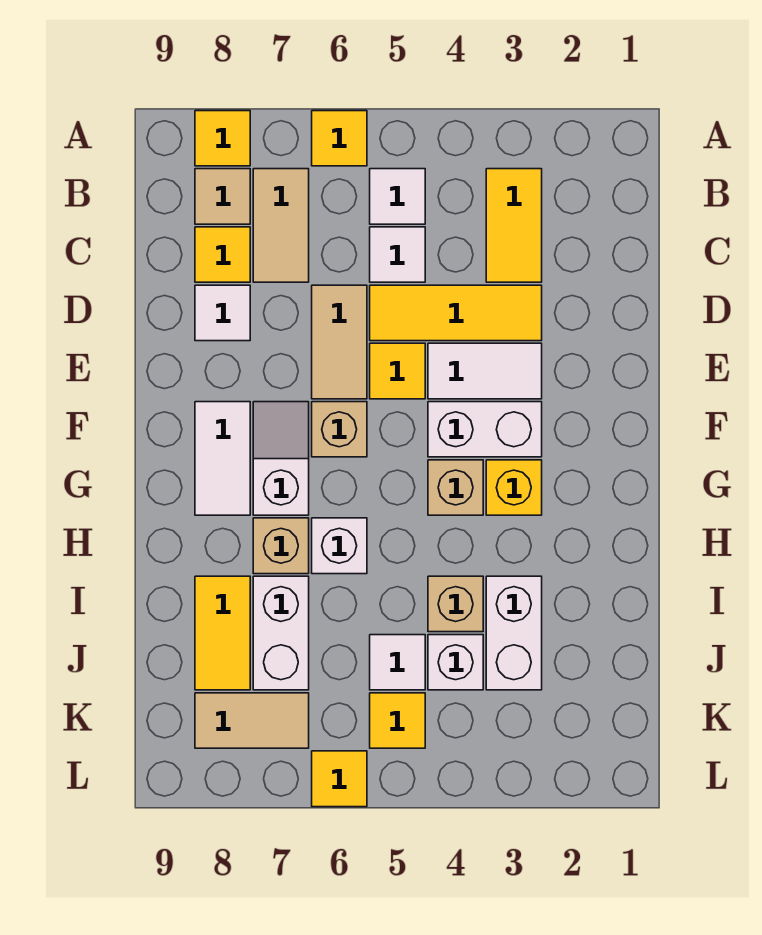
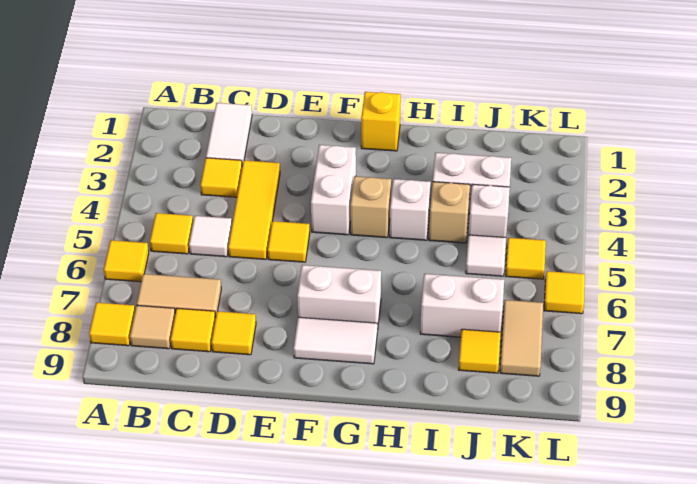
yellow 1x2 tile [486,169,542,282] -> yellow 1x1 tile [200,158,242,197]
white 1x1 tile [370,169,425,224] -> yellow 1x1 tile [150,213,193,254]
tan 1x2 tile [312,285,367,399] -> none
white 1x1 tile [195,285,250,341] -> yellow 1x1 tile [211,311,256,355]
white 1x2 tile [428,343,542,399] -> white 1x2 tile moved to [206,103,252,166]
tan 1x1 brick [312,402,367,457] -> none
white 1x2 slope [253,402,309,515] -> white 1x2 brick [297,265,381,331]
yellow 1x1 brick [486,460,542,515] -> yellow 1x1 brick moved to [361,92,401,151]
white 1x1 brick [312,518,367,574] -> white 1x1 brick moved to [390,179,431,240]
tan 1x1 brick [253,518,309,574] -> none
yellow 1x2 tile [195,576,250,690] -> yellow 1x1 tile [459,329,501,373]

